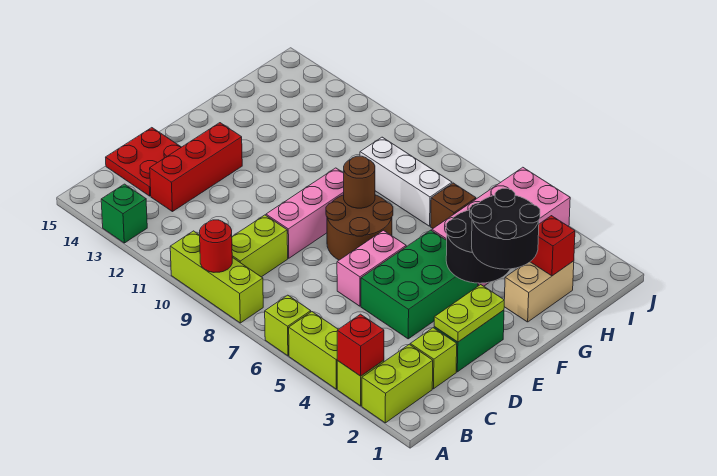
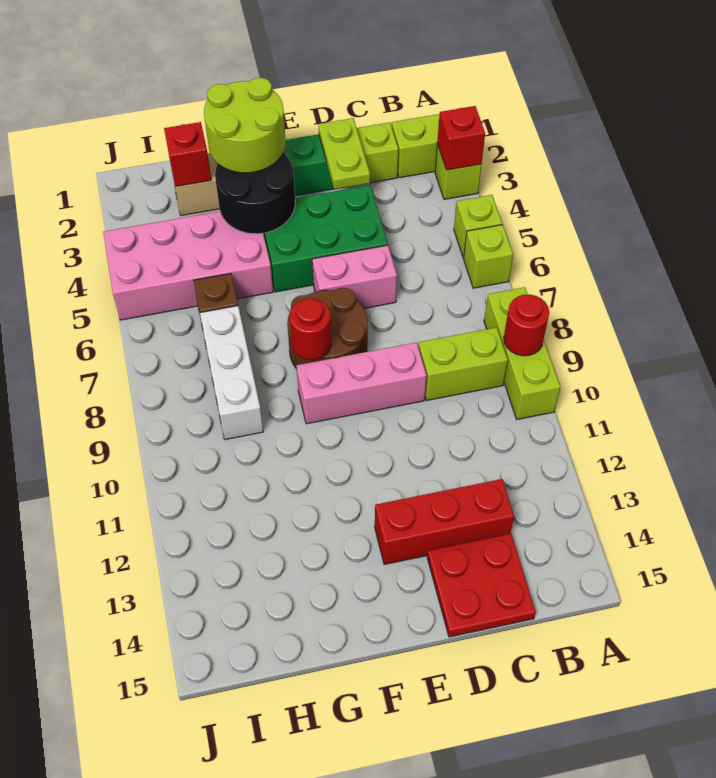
lime 1x2 brick [289,312,338,389] -> lime 1x1 brick [454,195,502,258]
green 1x1 brick [101,184,147,243] -> none
lime 1x2 plate [434,285,504,342] -> lime 1x2 plate turned to [318,118,370,190]
black 2x2 round brick [471,188,540,269] -> lime 2x2 round brick [204,78,286,173]
brown 1x1 round brick [344,156,375,208] -> red 1x1 round brick [290,299,331,360]

